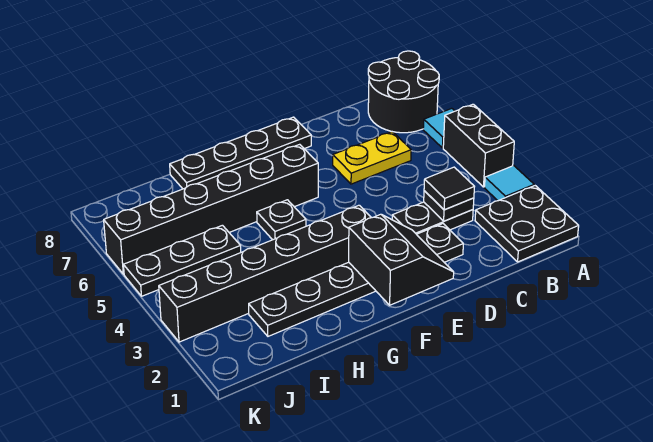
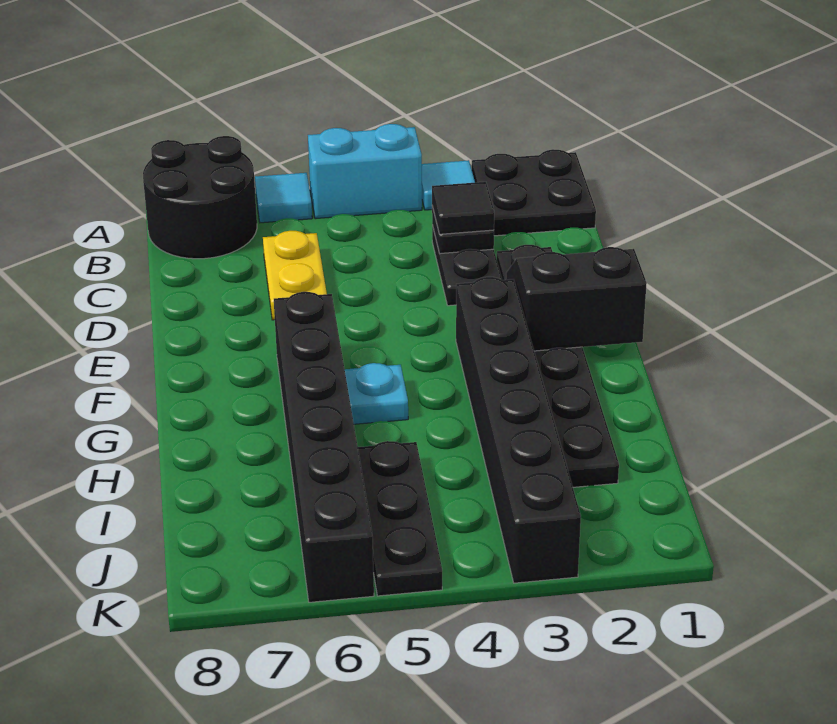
black 1x2 brick [443,104,514,187] -> cyan 1x2 brick [308,124,422,219]
black 1x4 plate [170,117,311,189] -> none
black 1x1 plate [257,200,306,240] -> cyan 1x1 plate [345,363,408,424]

